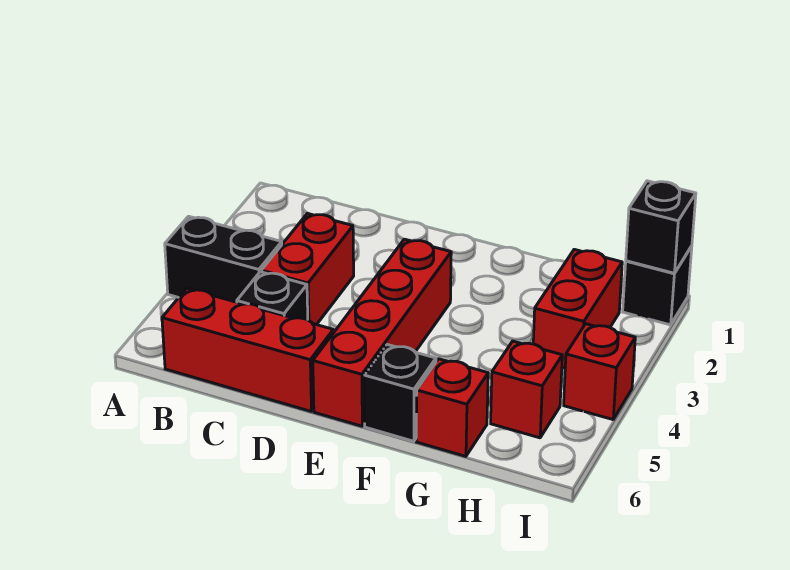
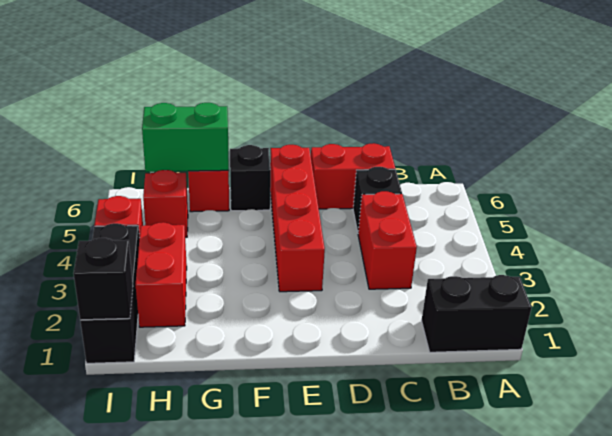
black 1x2 brick [165,216,282,302] -> black 1x2 brick moved to [422,275,532,352]
red 1x3 brick [162,288,333,412] -> red 1x2 brick [311,143,395,209]
none -> green 1x2 brick [142,103,229,172]
black 1x1 brick [623,246,692,325] -> black 1x3 brick [80,223,140,363]

